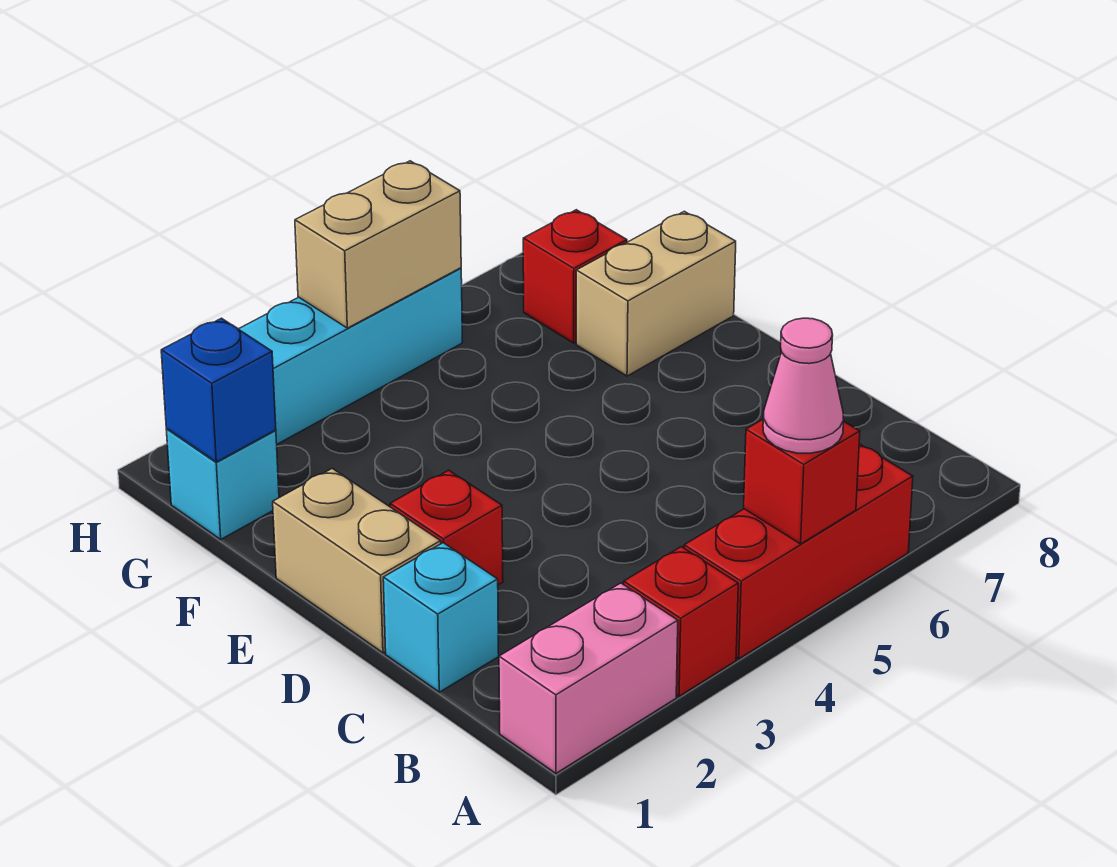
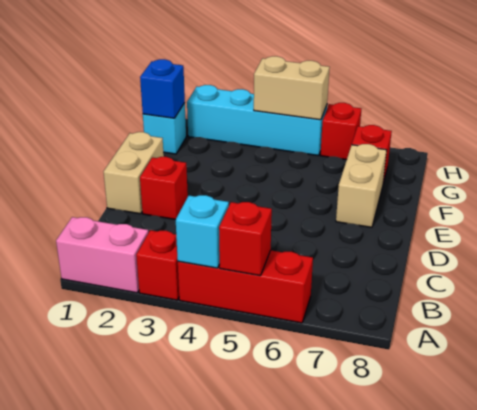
pink 1x1 cone [763,318,844,453] -> none
cyan 1x1 brick [383,543,499,692] -> cyan 1x1 brick moved to [176,195,229,268]
tan 1x2 brick [576,211,736,376] -> tan 1x2 brick turned to [336,144,387,227]
none -> red 1x1 brick [320,103,361,160]

